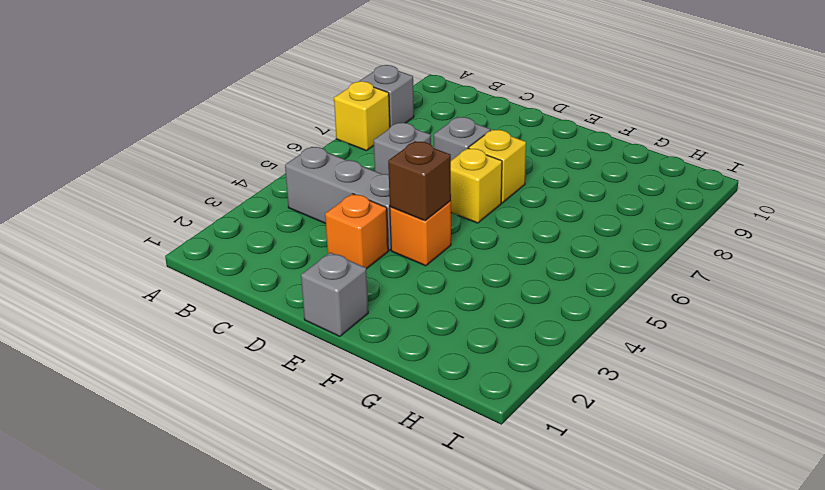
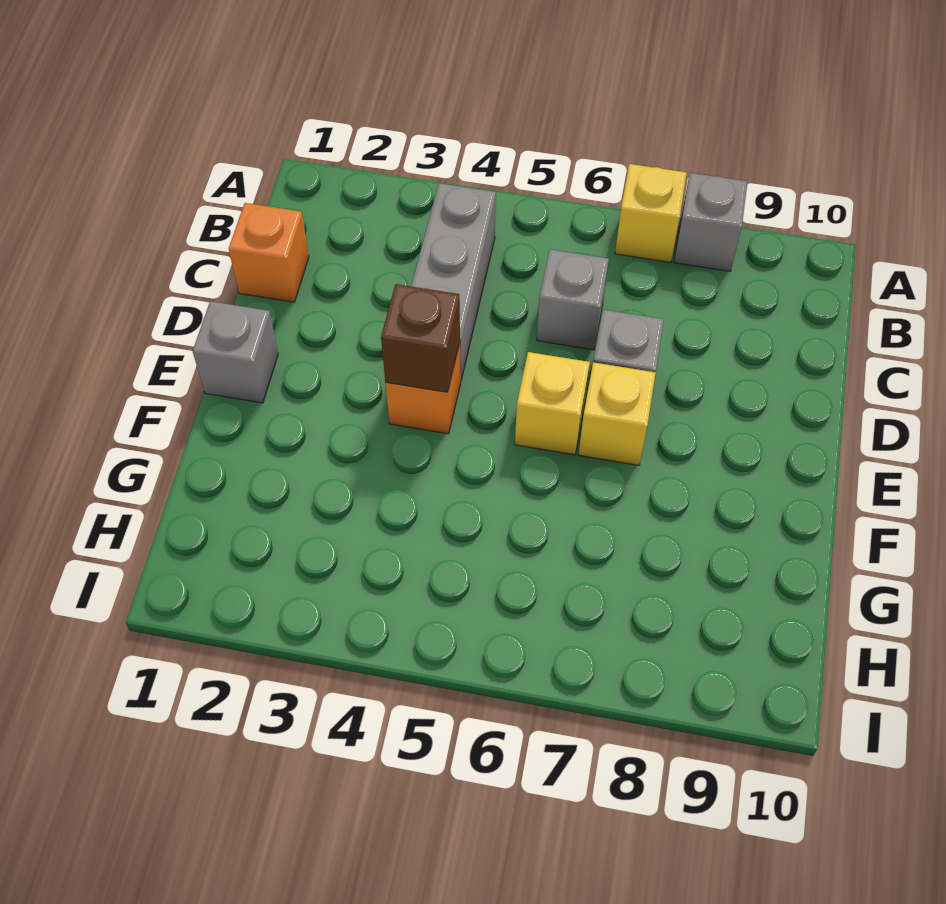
orange 1x1 brick [325,194,388,269] -> orange 1x1 brick moved to [229,203,309,302]

